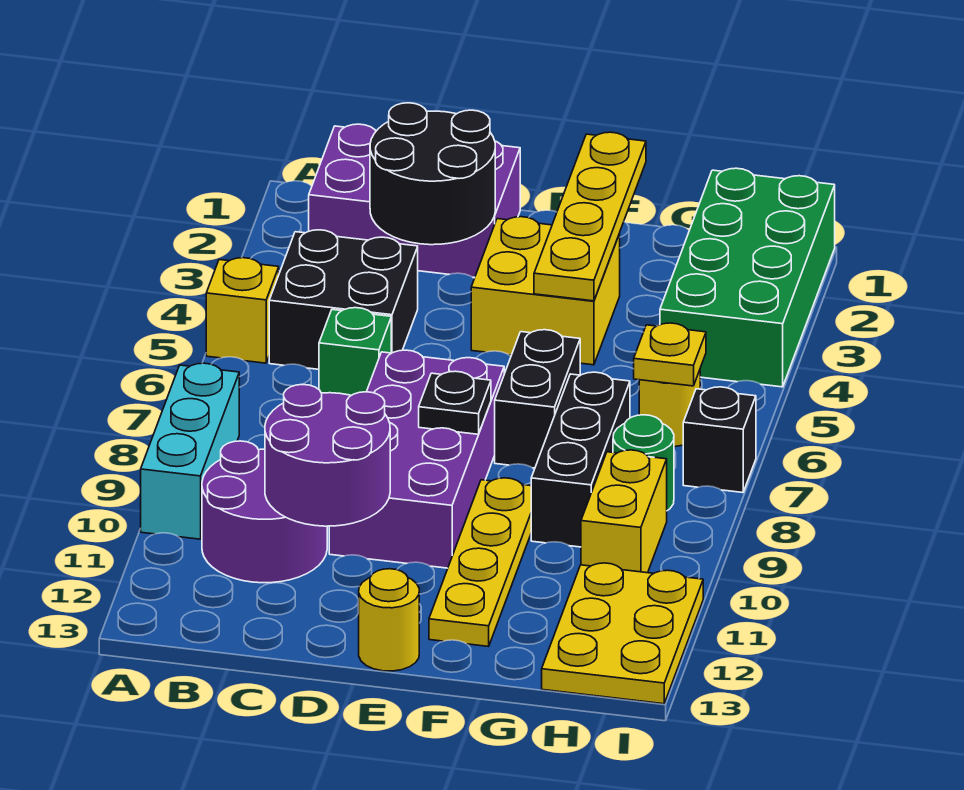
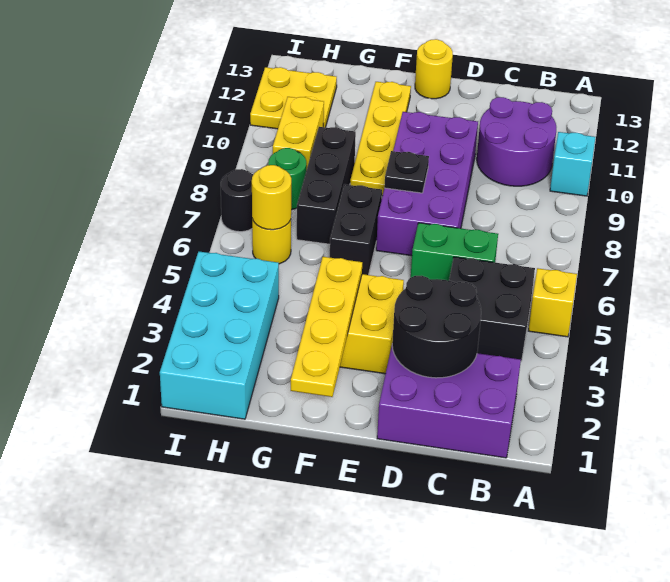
cyan 1x3 brick [141,363,239,539] -> cyan 1x1 brick [550,132,595,196]
green 1x1 brick [319,308,391,395] -> green 1x2 brick [411,223,498,281]
purple 2x2 round brick [265,385,390,526] -> none
green 2x4 brick [660,168,835,387] -> cyan 2x4 brick [160,252,279,419]
yellow 1x1 plate [634,323,706,386] -> yellow 1x1 round brick [252,165,291,230]
yellow 2x3 plate [542,563,703,704] -> yellow 2x2 plate [250,67,337,129]
black 1x1 brick [683,387,756,493] -> black 1x1 round brick [221,169,253,232]

